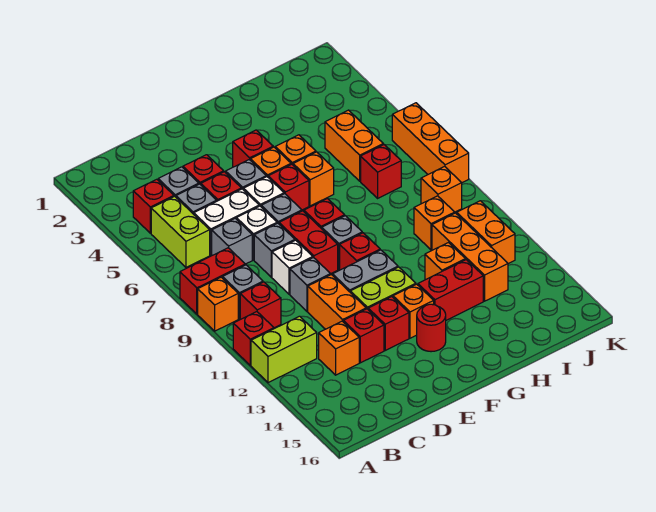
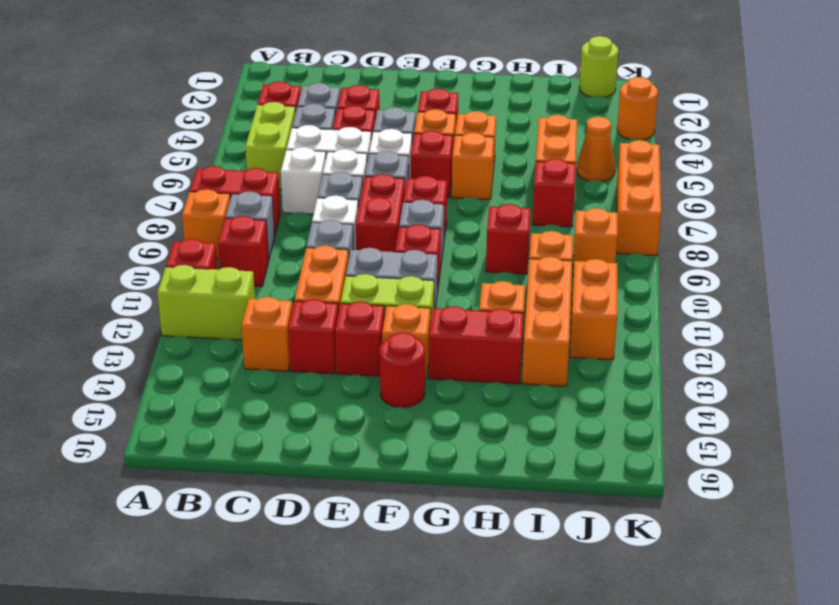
grey 1x1 brick [212,218,252,264] -> white 1x1 brick [281,147,326,214]
none -> red 1x1 brick [486,204,531,274]
none -> lime 1x1 round brick [579,36,618,97]
none -> orange 1x1 cone [577,117,615,181]
none -> orange 1x1 round brick [617,77,658,140]

